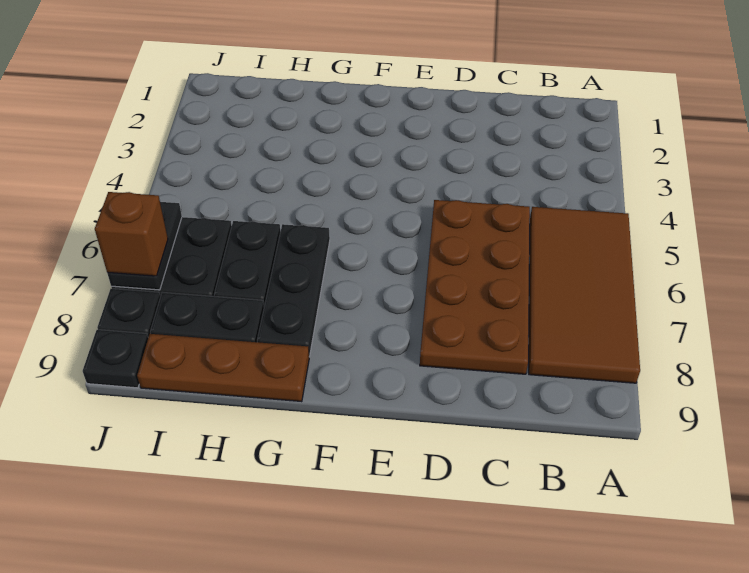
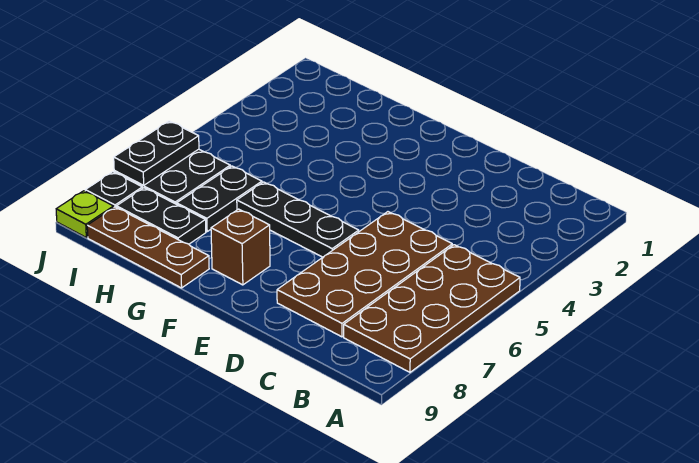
brown 2x4 tile [529,207,640,383] -> brown 2x4 plate [344,245,520,372]
black 1x3 plate [257,224,330,357] -> black 1x3 plate turned to [237,182,359,257]
brown 1x1 brick [95,192,168,276] -> brown 1x1 brick moved to [211,209,270,285]
black 1x1 plate [83,330,148,388] -> lime 1x1 plate [56,191,114,237]

